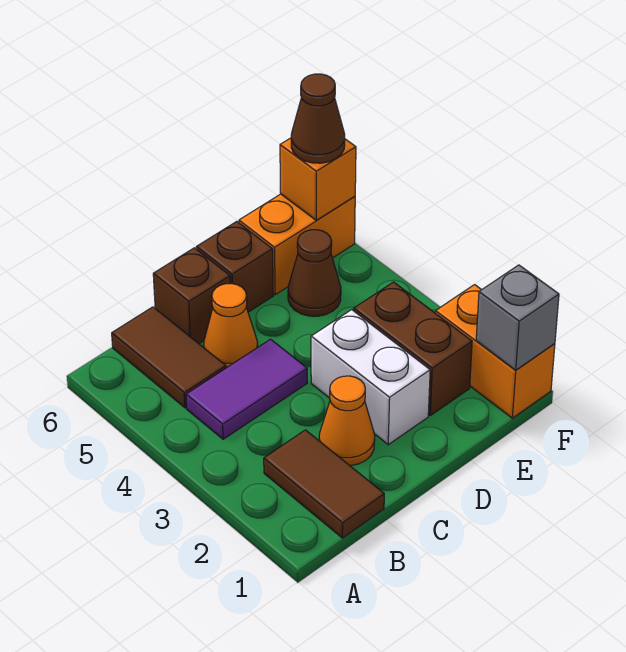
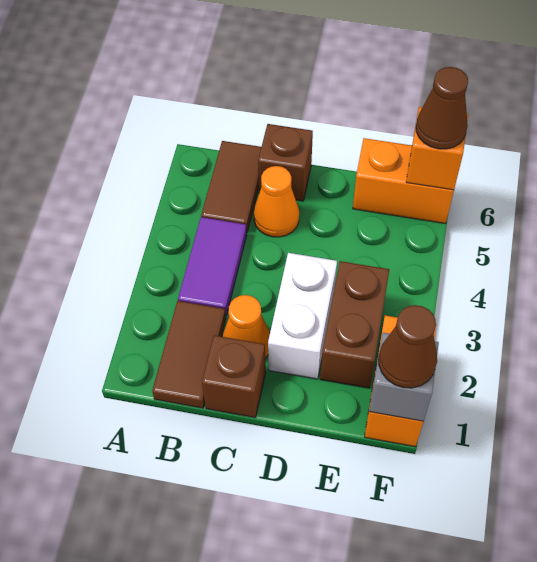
purple 1x2 tile [186,339,307,439] -> purple 1x2 tile turned to [178,217,247,316]
brown 1x1 brick [197,222,273,312] -> brown 1x1 brick moved to [202,335,266,418]
brown 1x1 cone [288,230,341,316] -> brown 1x1 cone moved to [379,305,437,388]

